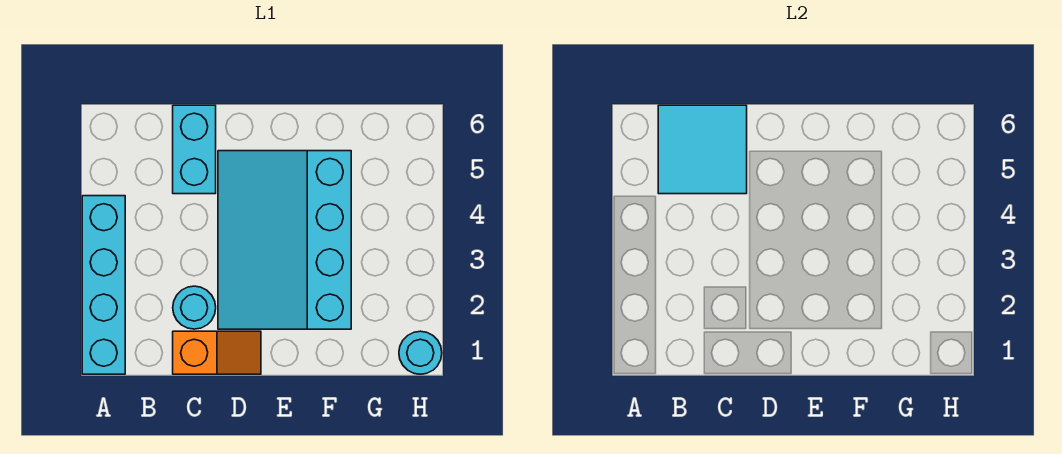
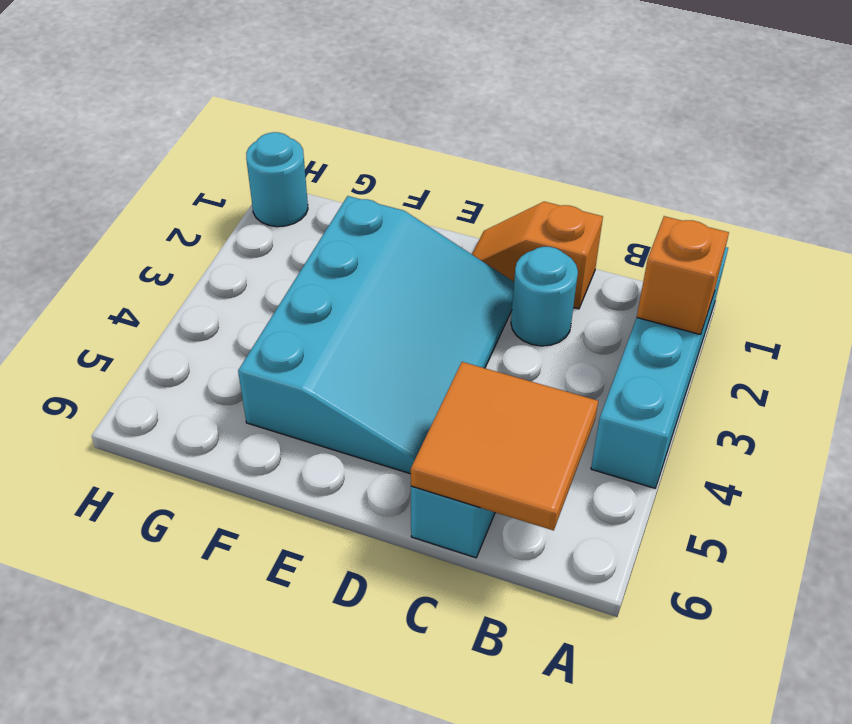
none -> orange 1x1 brick [637,216,729,335]
cyan 2x2 tile [658,105,747,194] -> orange 2x2 tile [411,362,598,531]

